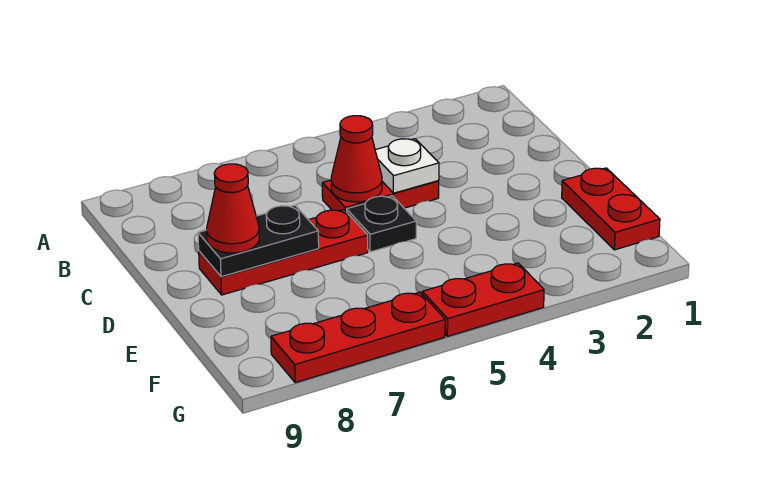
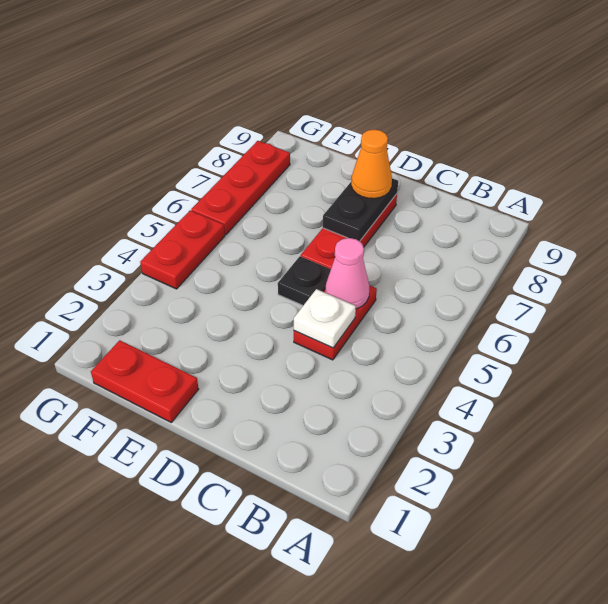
red 1x1 cone [331,116,382,202] -> pink 1x1 cone [326,238,369,309]
red 1x1 cone [207,164,259,253] -> orange 1x1 cone [351,130,392,199]

